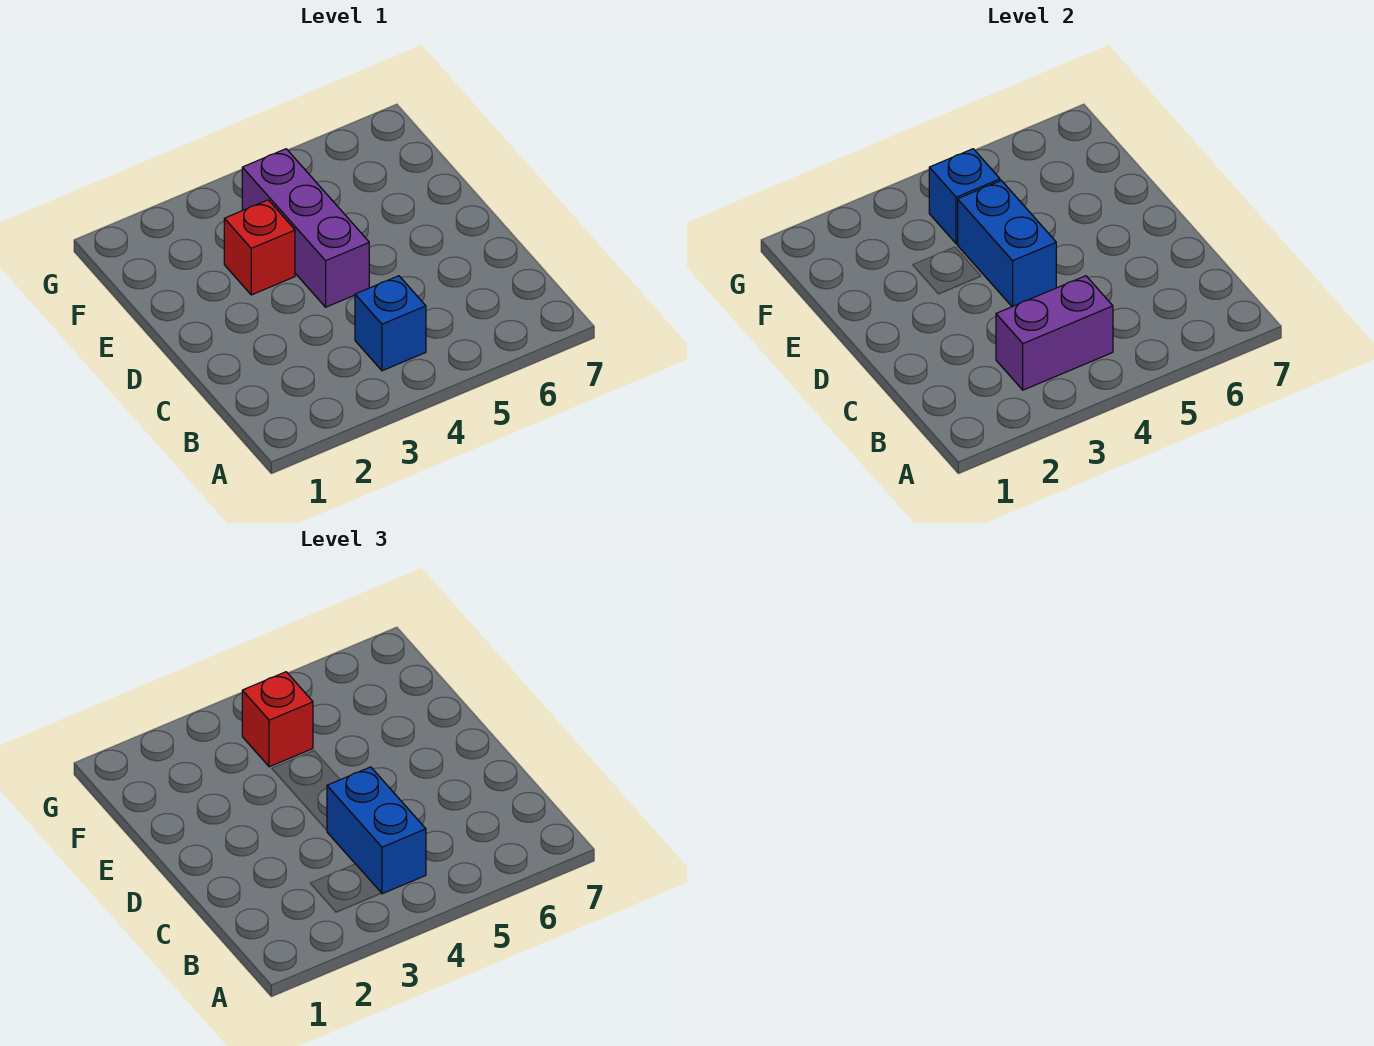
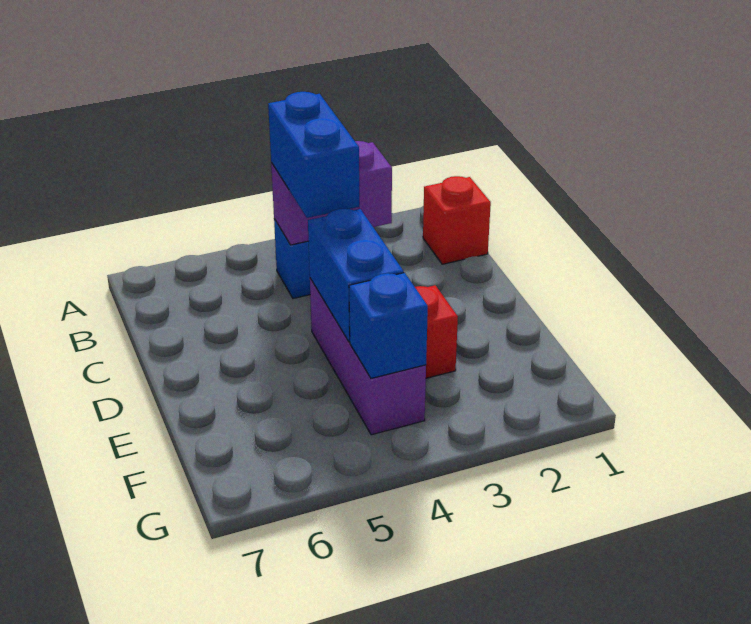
red 1x1 brick [242,672,313,767] -> red 1x1 brick moved to [423,176,491,264]

